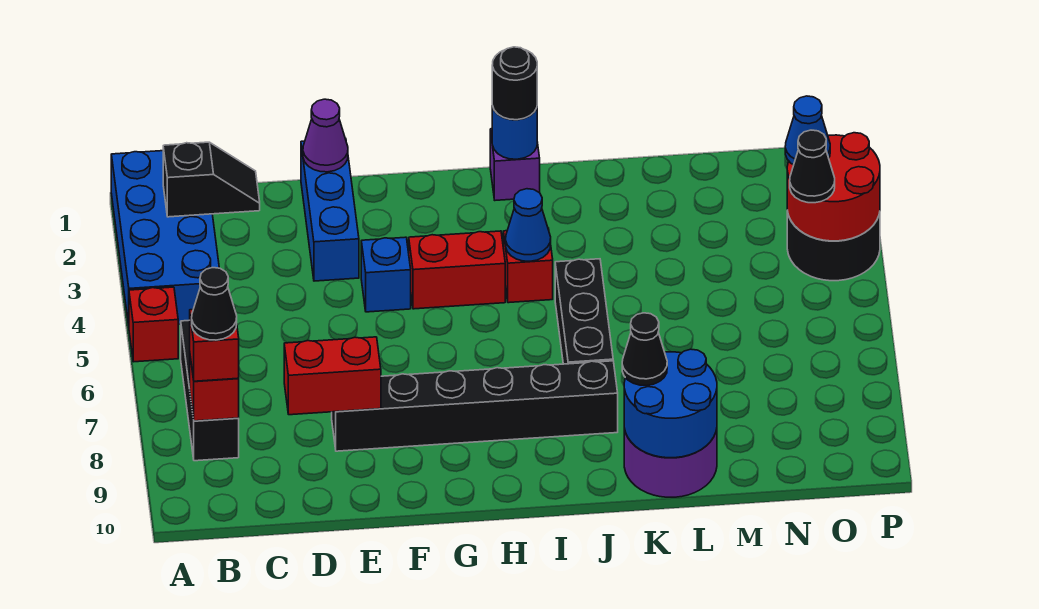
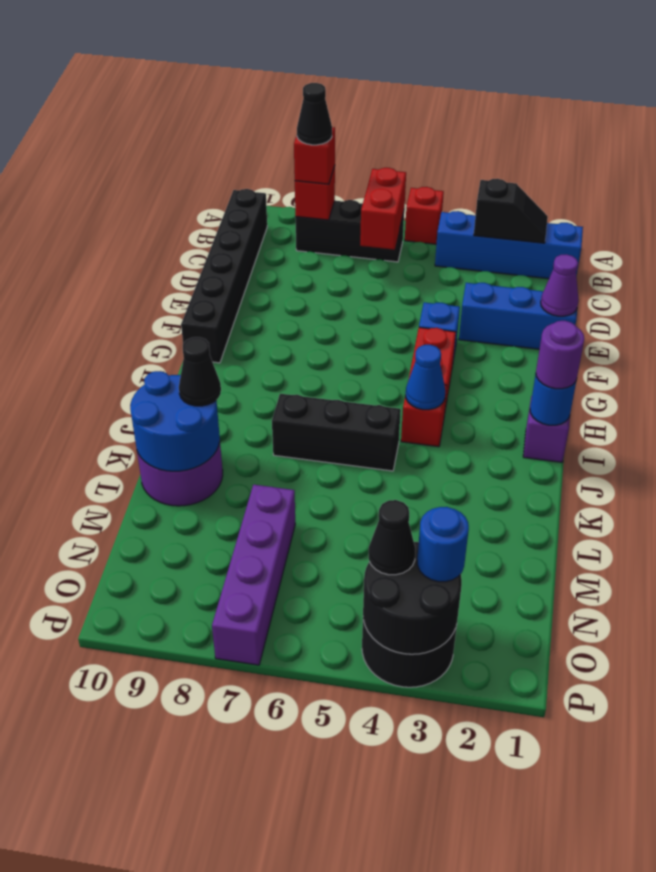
blue 2x4 brick [111,151,219,325] -> blue 1x4 brick [435,211,583,279]
black 1x2 slope [163,142,260,217] -> black 1x2 slope turned to [474,179,548,243]
red 1x2 brick [284,337,381,415] -> red 1x2 brick moved to [360,168,406,250]
black 1x6 brick [332,361,618,451] -> black 1x6 brick moved to [181,189,267,363]
black 1x1 round brick [492,47,537,120] -> purple 1x1 round brick [536,321,584,389]
none -> purple 1x4 brick [212,485,295,665]
red 2x2 round brick [787,133,880,241] -> black 2x2 round brick [363,542,462,654]
blue 1x1 cone [785,96,830,165] -> blue 1x1 round brick [417,507,469,582]

